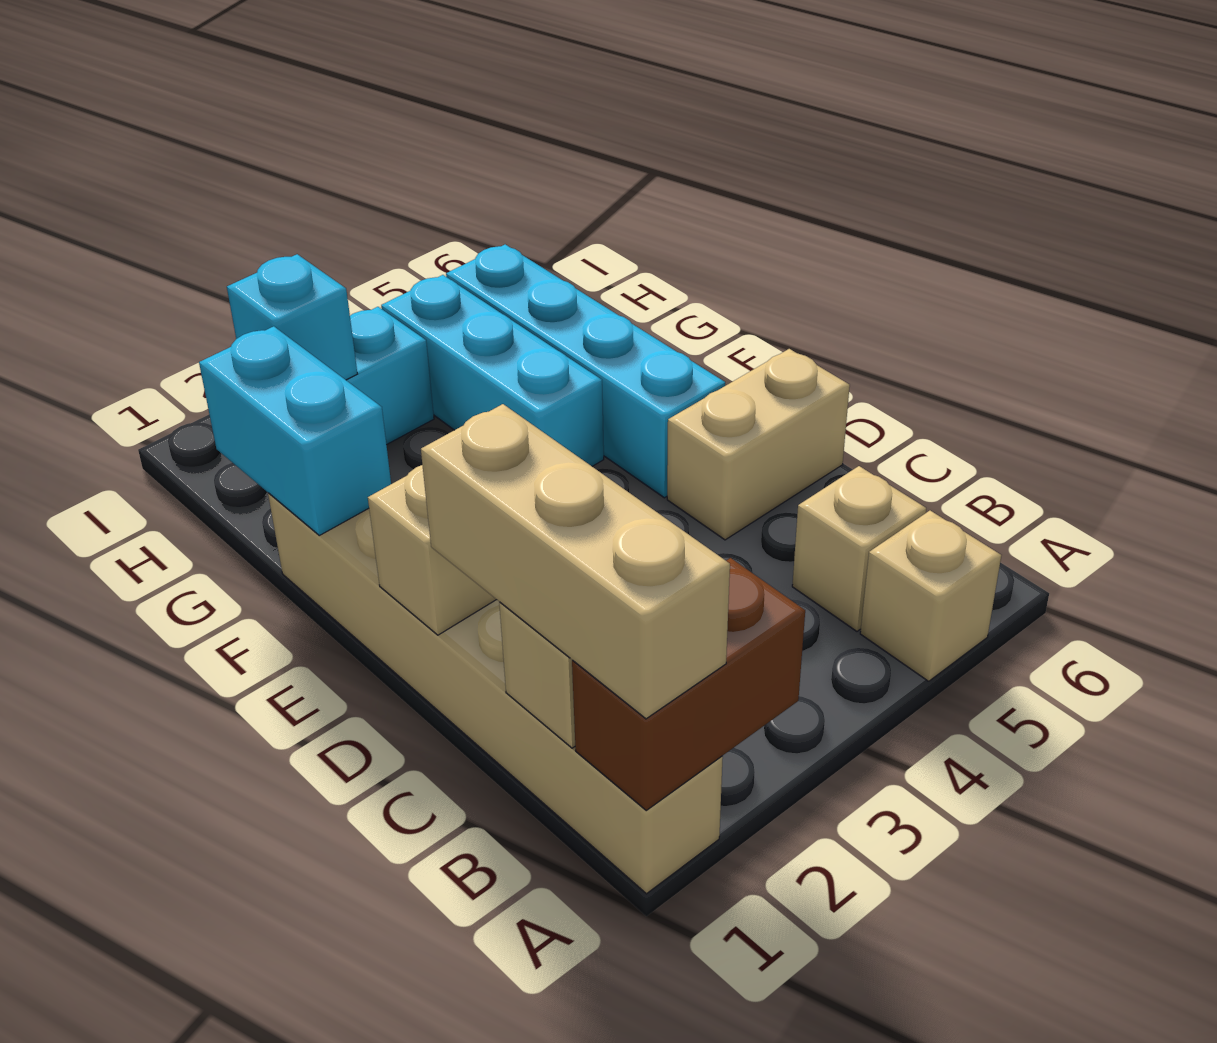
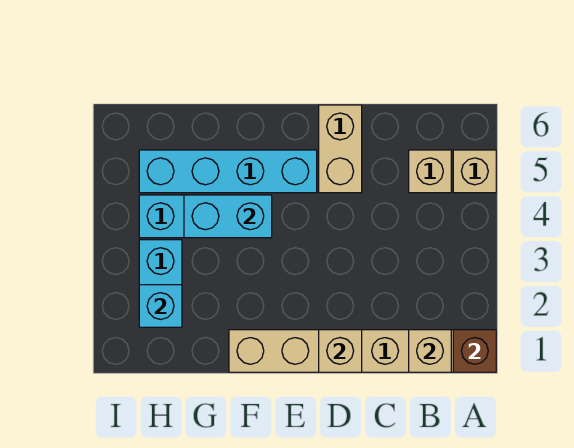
brown 1x2 brick [572,558,805,810] -> brown 1x1 brick [453,330,496,372]
tan 1x3 brick [421,404,730,719] -> none
cyan 1x2 brick [199,326,391,535] -> cyan 1x2 brick moved to [184,195,272,238]

